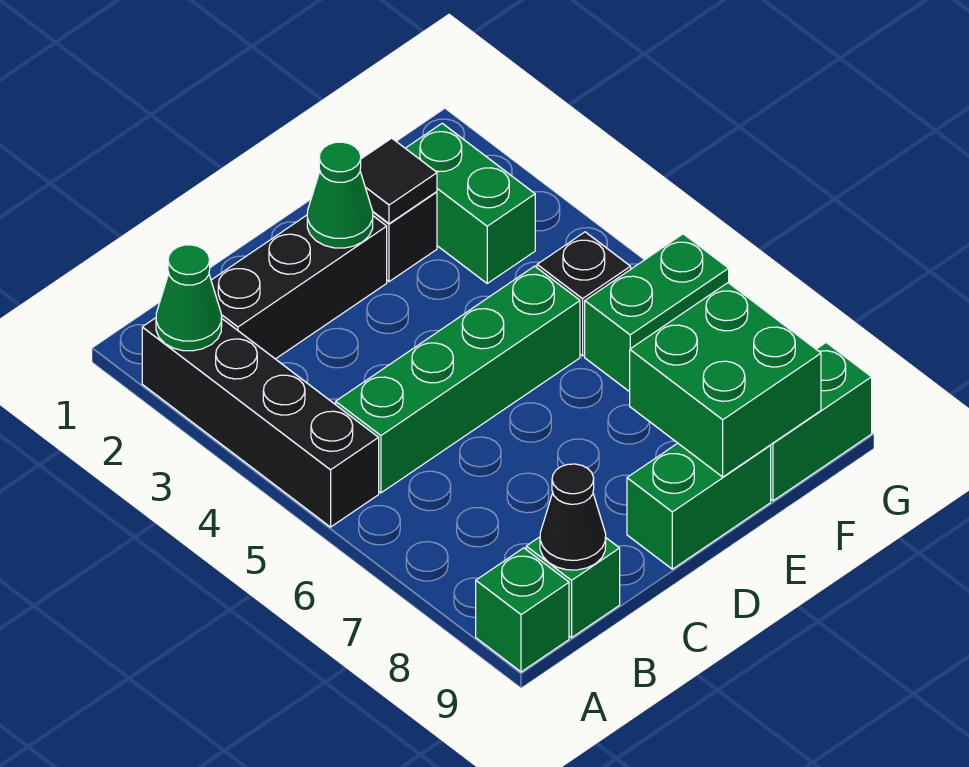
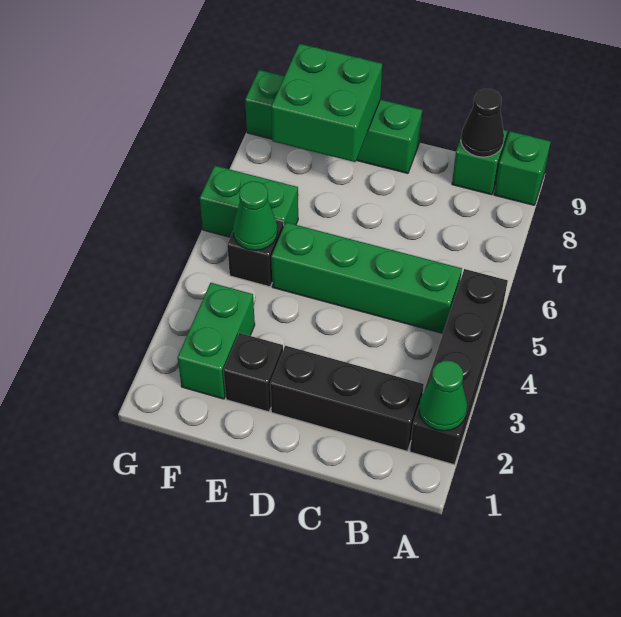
green 1x1 cone [307,142,373,248] -> green 1x1 cone moved to [233,181,278,250]
black 1x1 tile [360,138,437,224] -> none

